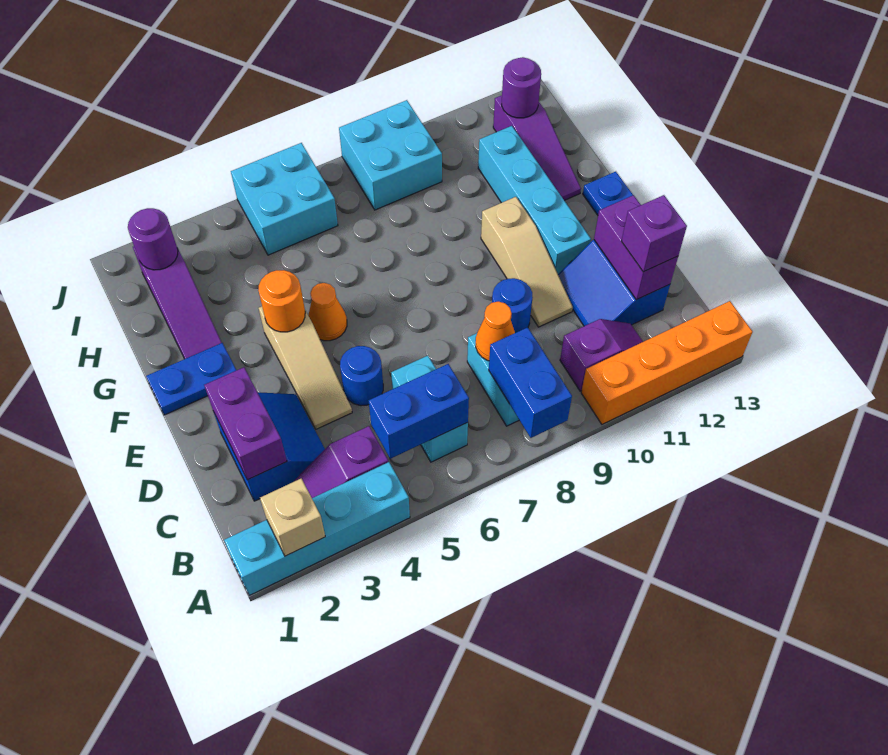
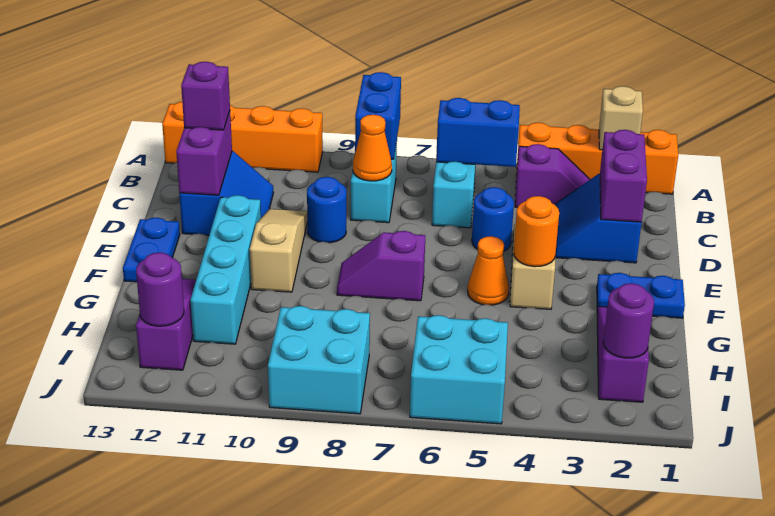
cyan 1x4 brick [224,462,410,596] -> orange 1x4 brick [516,123,678,194]
purple 1x2 slope [560,319,643,391] -> purple 1x2 slope moved to [337,231,425,301]

